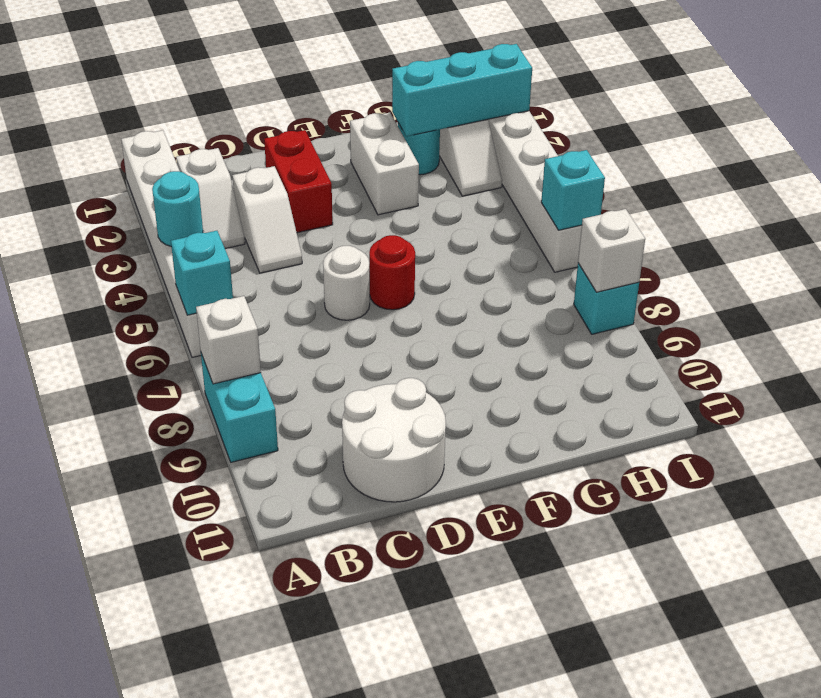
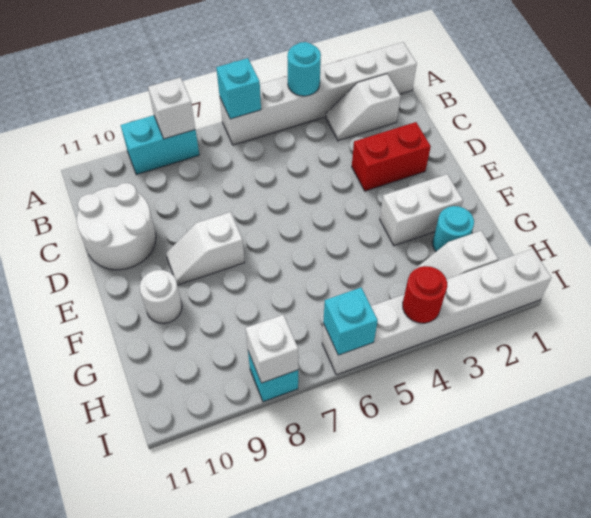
white 1x2 slope [232,166,302,273] -> white 1x2 slope moved to [166,212,245,285]
white 1x1 round brick [323,246,370,320] -> white 1x1 round brick moved to [140,270,182,323]
red 1x1 round brick [369,235,415,310] -> red 1x1 round brick moved to [403,266,447,323]
cyan 1x3 brick [392,44,532,136] -> none

